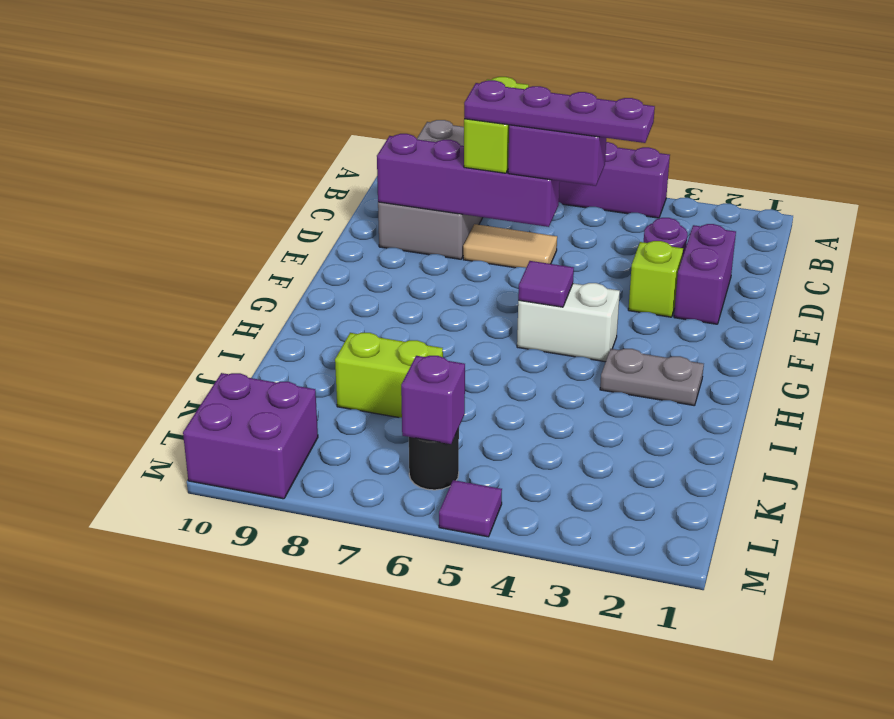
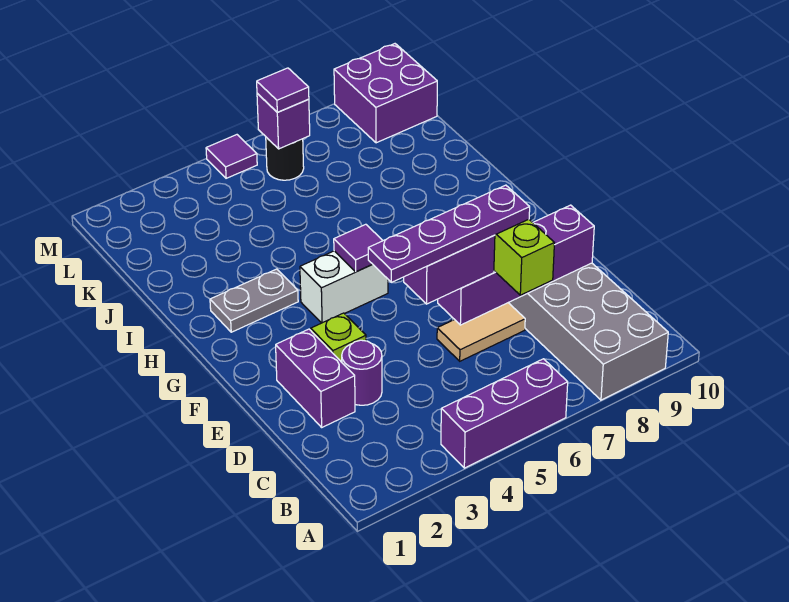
lime 1x2 brick [335,333,443,418] -> none
none -> purple 1x1 tile [257,68,309,112]

